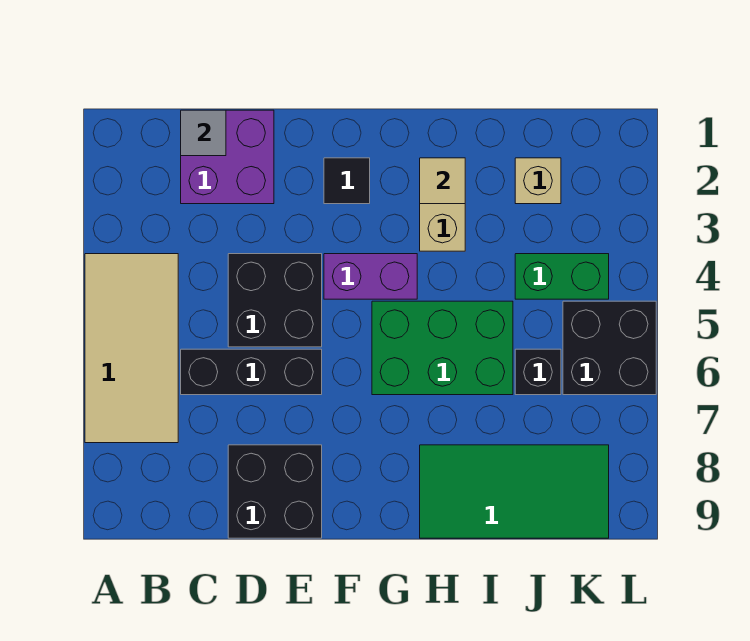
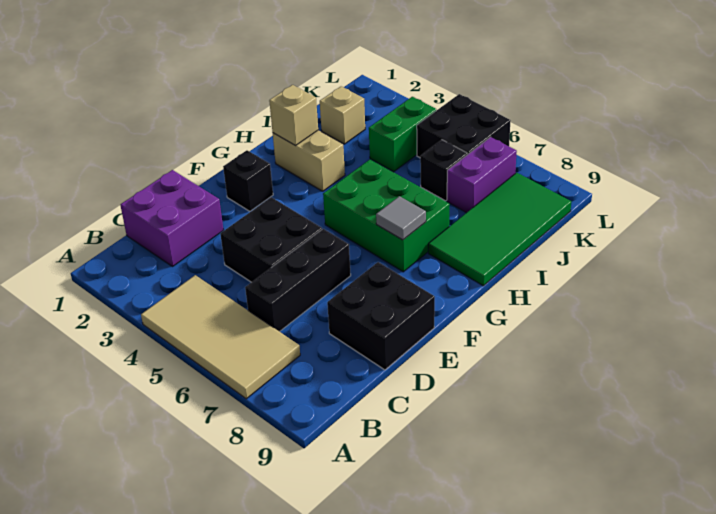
grey 1x1 tile [181,110,226,156] -> grey 1x1 tile moved to [376,196,426,240]
black 1x1 tile [324,158,370,204] -> black 1x1 brick [223,150,273,211]
purple 1x2 brick [324,254,417,299] -> purple 1x2 brick moved to [447,137,517,213]
green 2x3 brick [372,301,513,395] -> green 2x3 brick turned to [323,159,450,272]
tan 1x1 tile [420,158,465,204] -> tan 1x1 brick [269,85,318,146]

